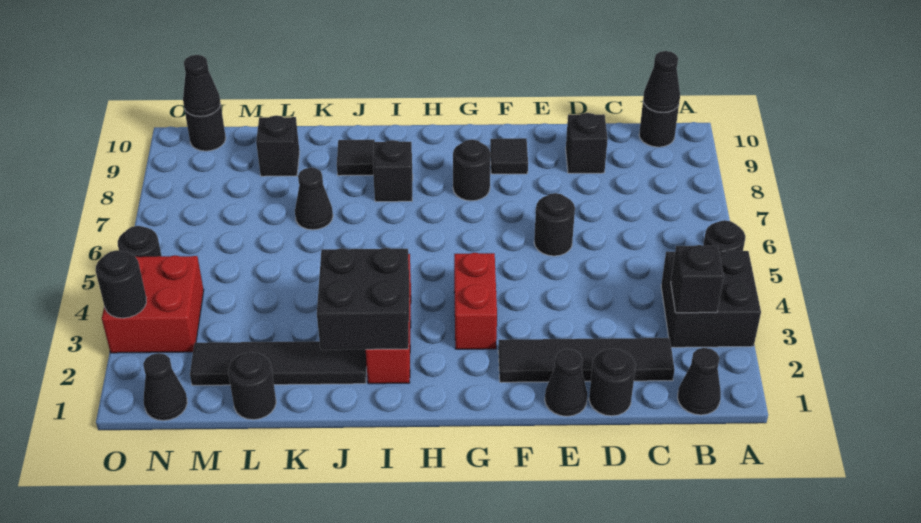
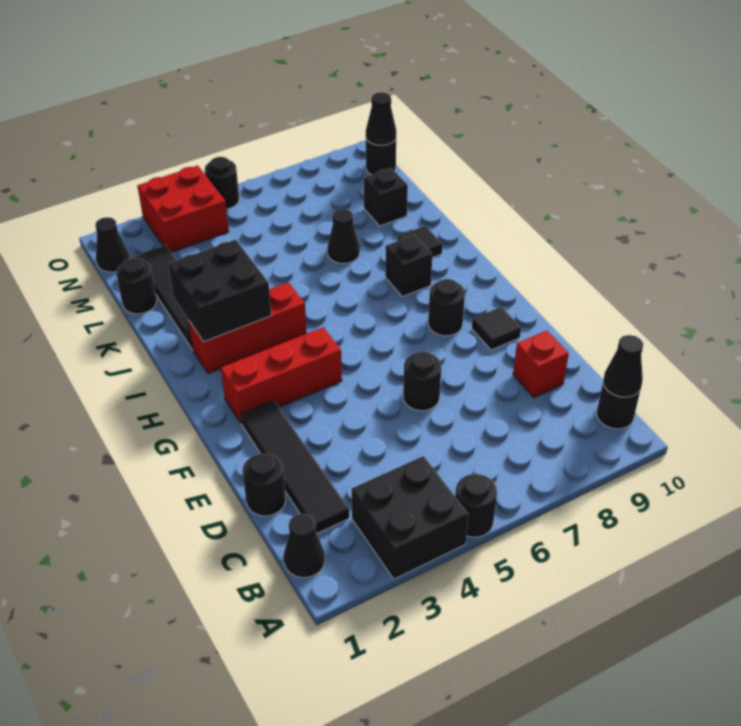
black 1x1 brick [671,245,724,313] -> none
black 1x1 brick [566,113,608,173] -> red 1x1 brick [513,331,569,398]
black 1x1 cone [545,349,587,416] -> none
red 1x2 brick [454,253,497,349] -> red 1x3 brick [221,327,342,423]
black 1x1 round brick [96,250,146,318] -> none

